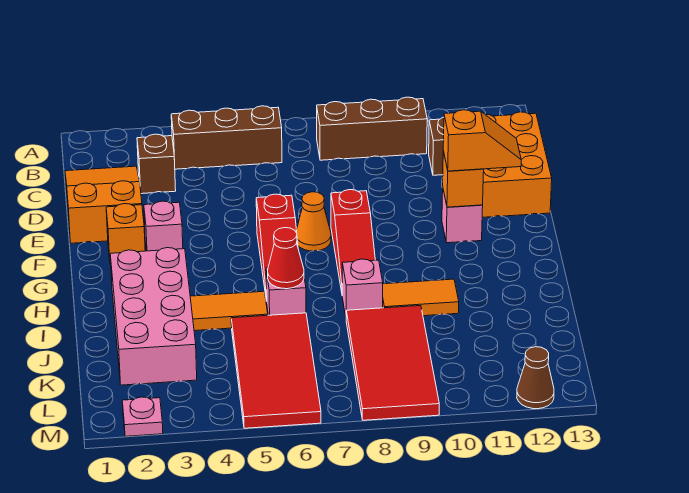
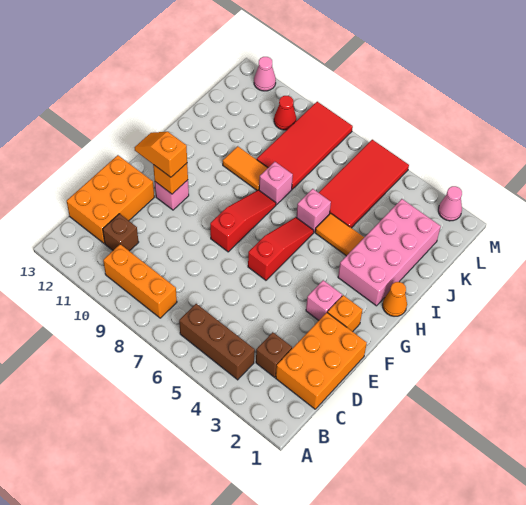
brown 1x3 brick [317,97,427,160] -> orange 1x3 brick [103,244,177,318]
orange 2x3 slope [65,166,142,243] -> orange 2x3 brick [276,313,367,409]
orange 1x1 cone [297,192,331,251] -> orange 1x1 cone moved to [383,282,407,316]
red 1x1 cone [268,228,304,289] -> red 1x1 cone moved to [274,96,296,130]
pink 1x1 plate [122,397,163,436] -> pink 1x1 cone [438,186,462,221]
brown 1x1 cone [517,347,554,409] -> pink 1x1 cone [254,57,276,91]

